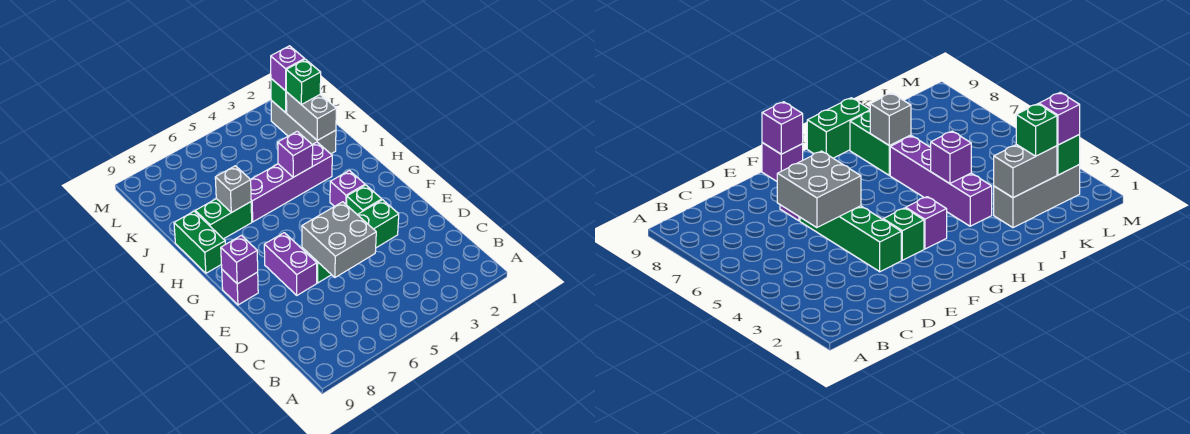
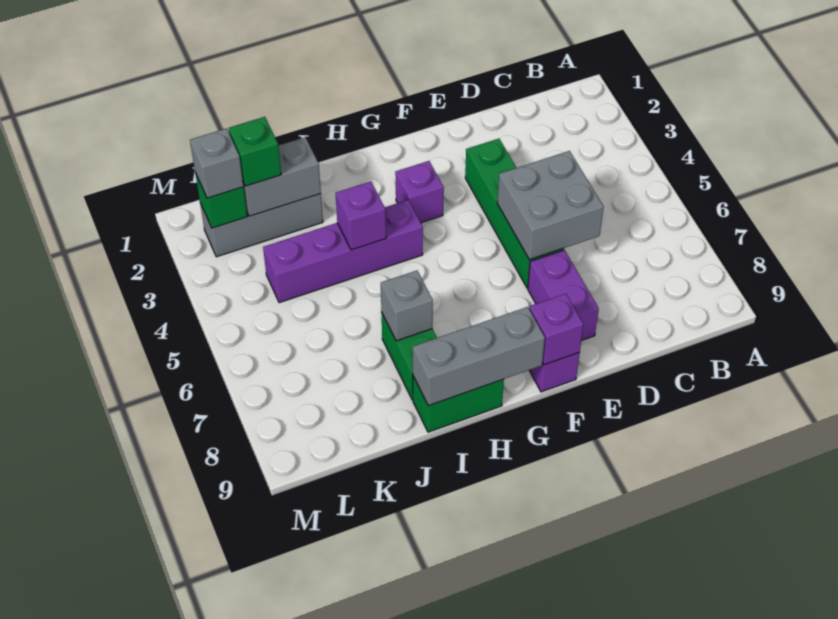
purple 1x2 brick [264,233,317,295] -> purple 1x2 brick turned to [528,250,599,341]
green 1x1 brick [347,185,382,214] -> none
none -> grey 1x3 brick [413,307,545,406]
purple 1x4 brick [251,142,332,222] -> purple 1x4 brick turned to [263,200,423,303]
purple 1x1 brick [271,46,305,91] -> grey 1x1 brick [190,129,243,198]

